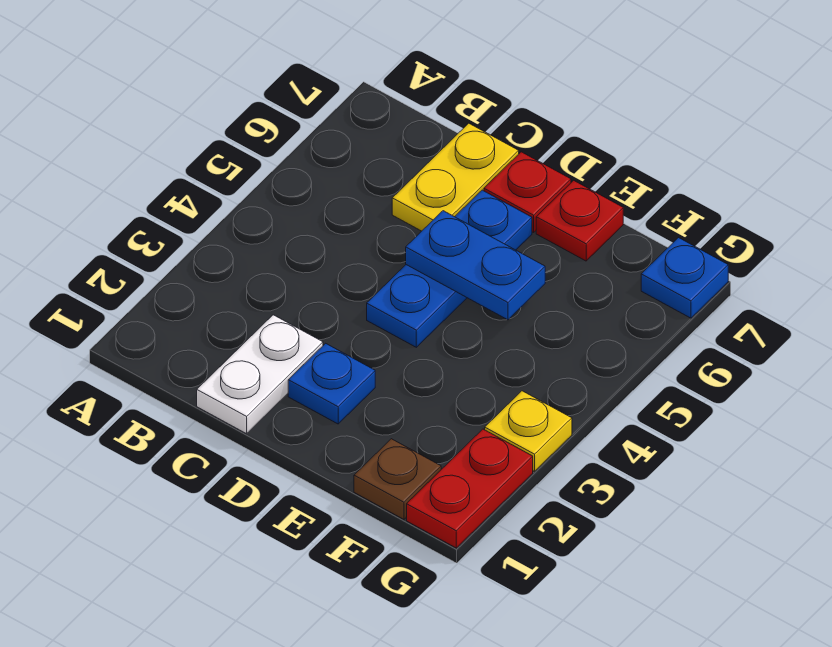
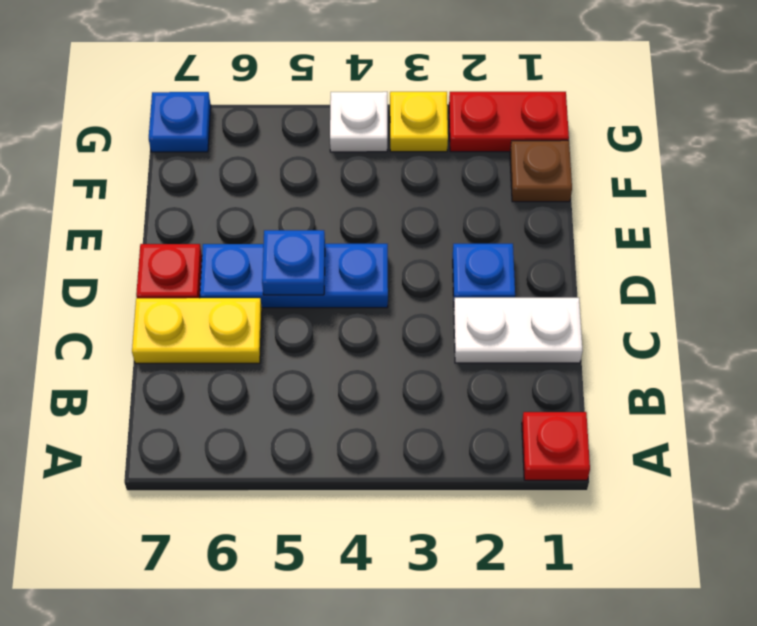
blue 1x2 plate [406,211,545,320] -> blue 1x1 plate [262,230,325,295]
red 1x1 plate [536,180,623,261] -> red 1x1 plate moved to [522,412,590,480]
none -> white 1x1 plate [330,92,387,152]

